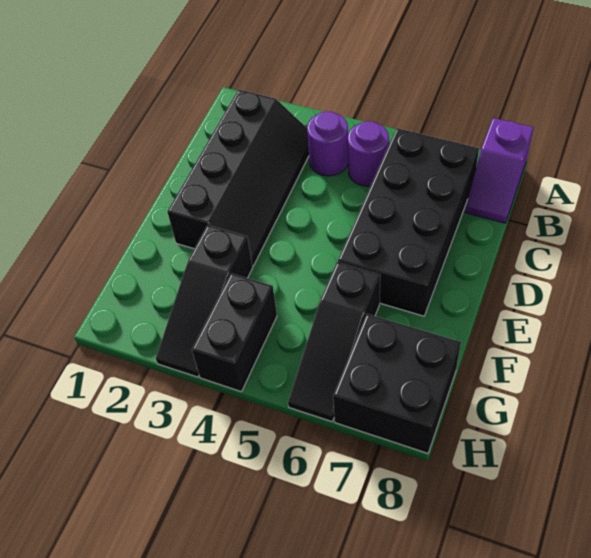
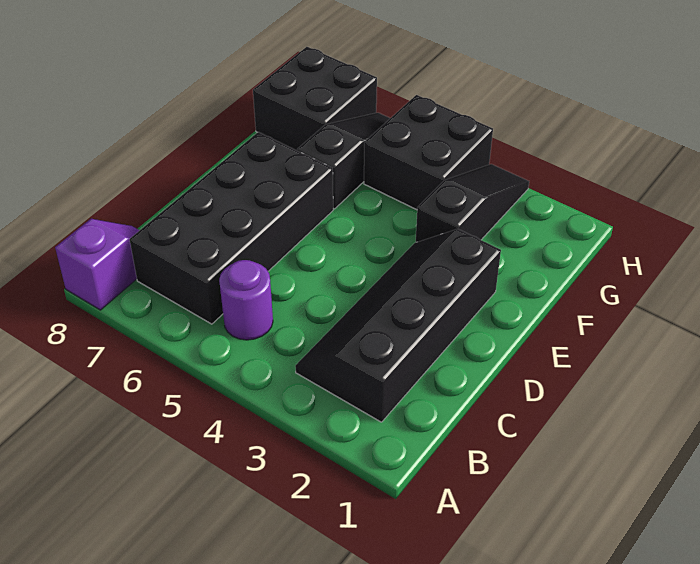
purple 1x1 round brick [307,111,348,176] -> none
black 1x2 brick [192,273,277,392] -> black 2x2 brick [364,95,493,210]

